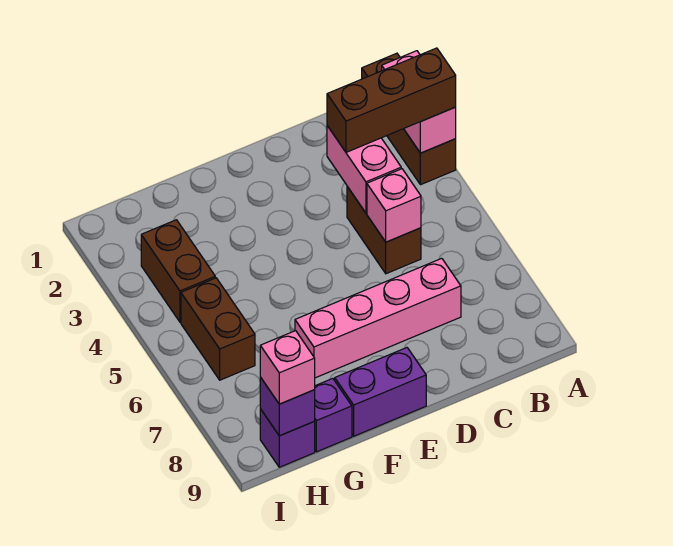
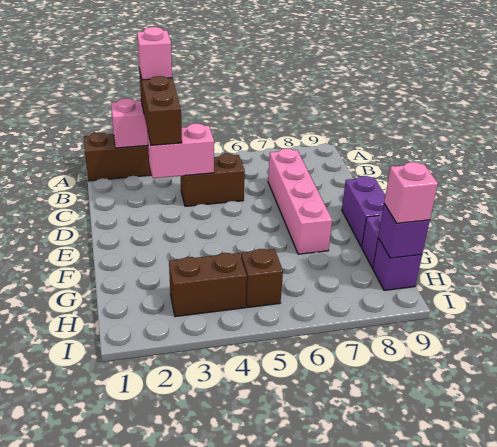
pink 1x1 brick [367,169,421,242] -> pink 1x1 brick moved to [137,27,172,80]
brown 1x2 brick [181,278,255,380] -> brown 1x1 brick [241,249,283,308]

